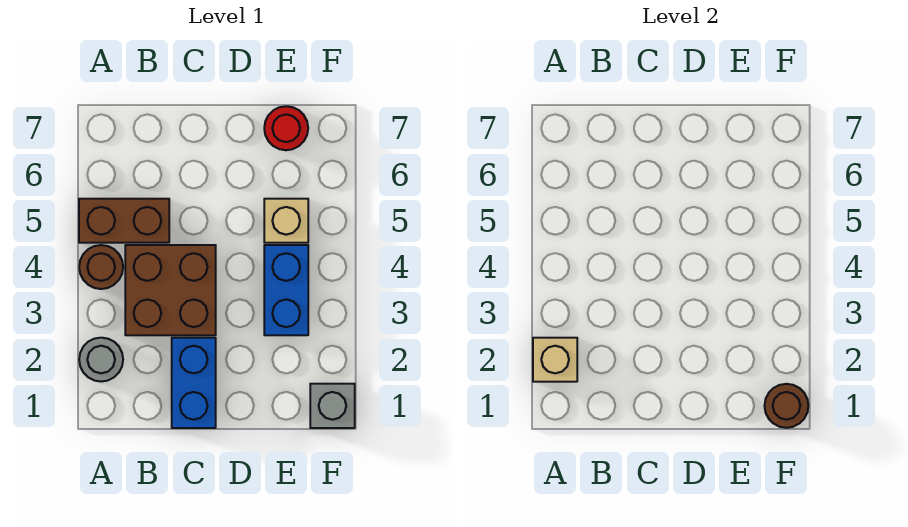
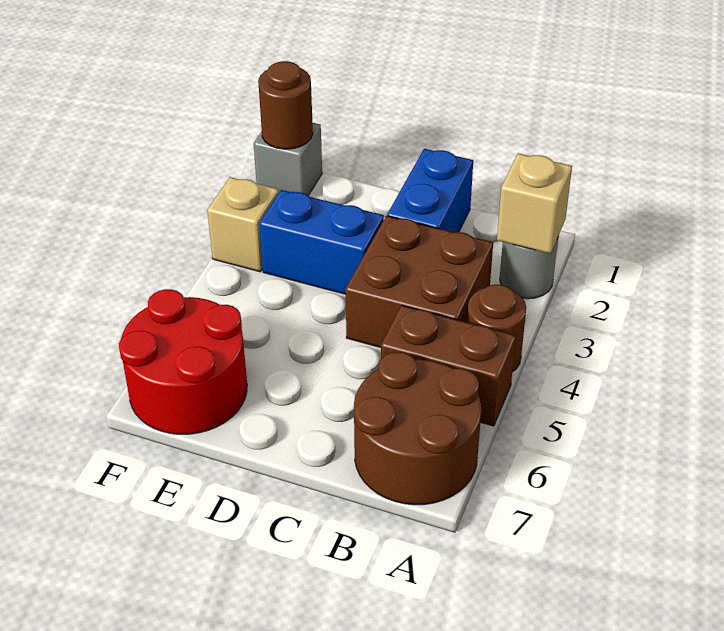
none -> brown 2x2 round brick [354,352,482,505]
blue 1x2 brick [264,245,308,335] -> blue 1x2 brick turned to [259,190,384,294]
tan 1x1 brick [264,199,308,243] -> tan 1x1 brick moved to [207,177,279,272]
red 1x1 round brick [264,106,308,150] -> red 2x2 round brick [119,289,247,434]

